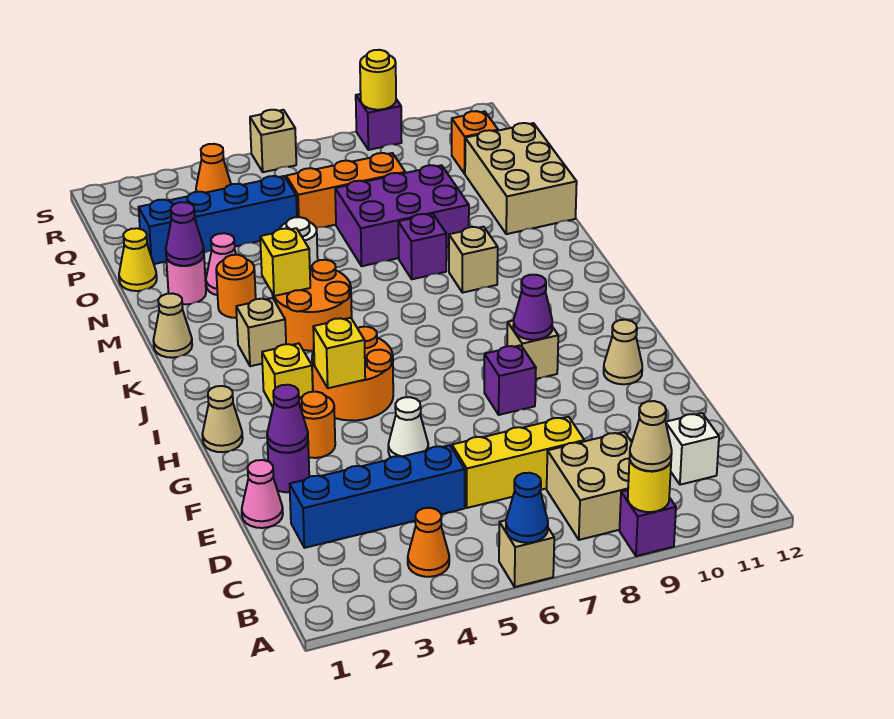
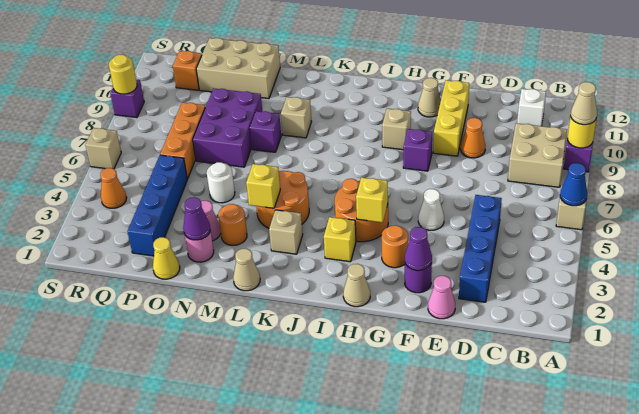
orange 1x1 cone [408,508,449,577] -> orange 1x1 cone moved to [461,118,485,158]
yellow 1x3 brick [452,417,584,508] -> yellow 1x3 brick moved to [433,80,469,156]
purple 1x1 cone [513,275,552,340] -> none

